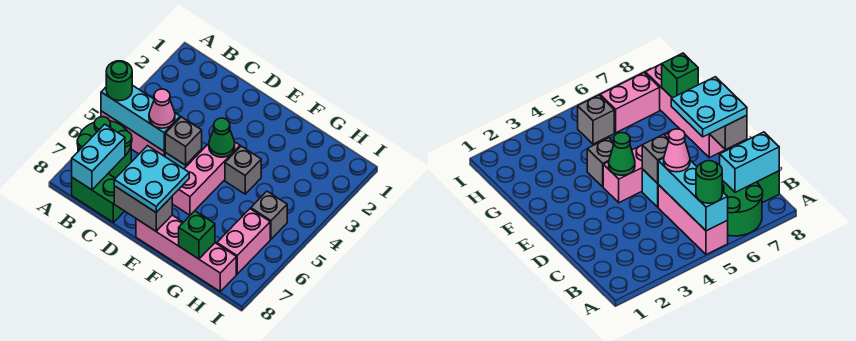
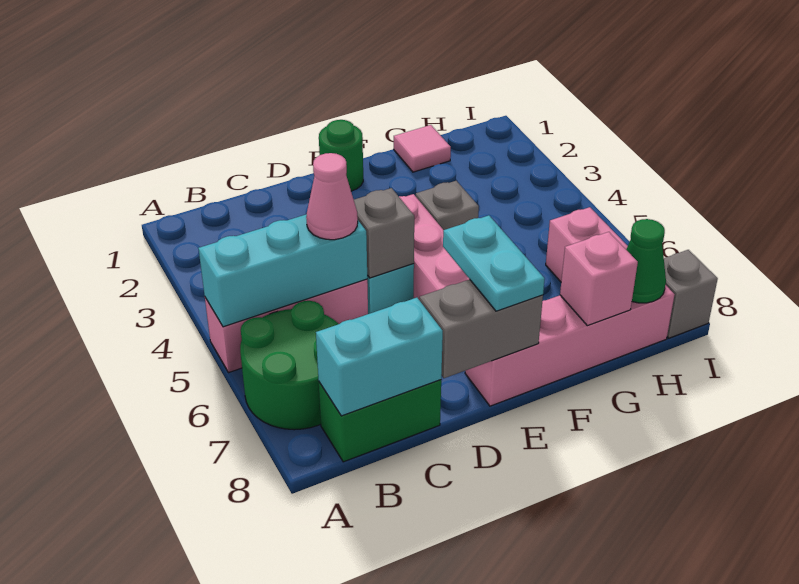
green 1x1 round brick [106,61,132,101] -> green 1x1 round brick moved to [319,120,363,191]
cyan 1x2 brick [72,124,125,190] -> cyan 1x2 brick turned to [316,298,443,416]
cyan 2x2 plate [114,146,189,212] -> cyan 1x2 plate [443,215,545,311]
green 1x1 cone [209,118,235,157] -> green 1x1 cone moved to [626,219,666,303]
none -> pink 1x1 tile [394,125,451,172]
green 1x1 brick [179,211,215,259] -> pink 1x1 brick [560,232,638,326]
grey 1x1 brick [251,191,287,239] -> grey 1x1 brick moved to [664,250,718,338]

